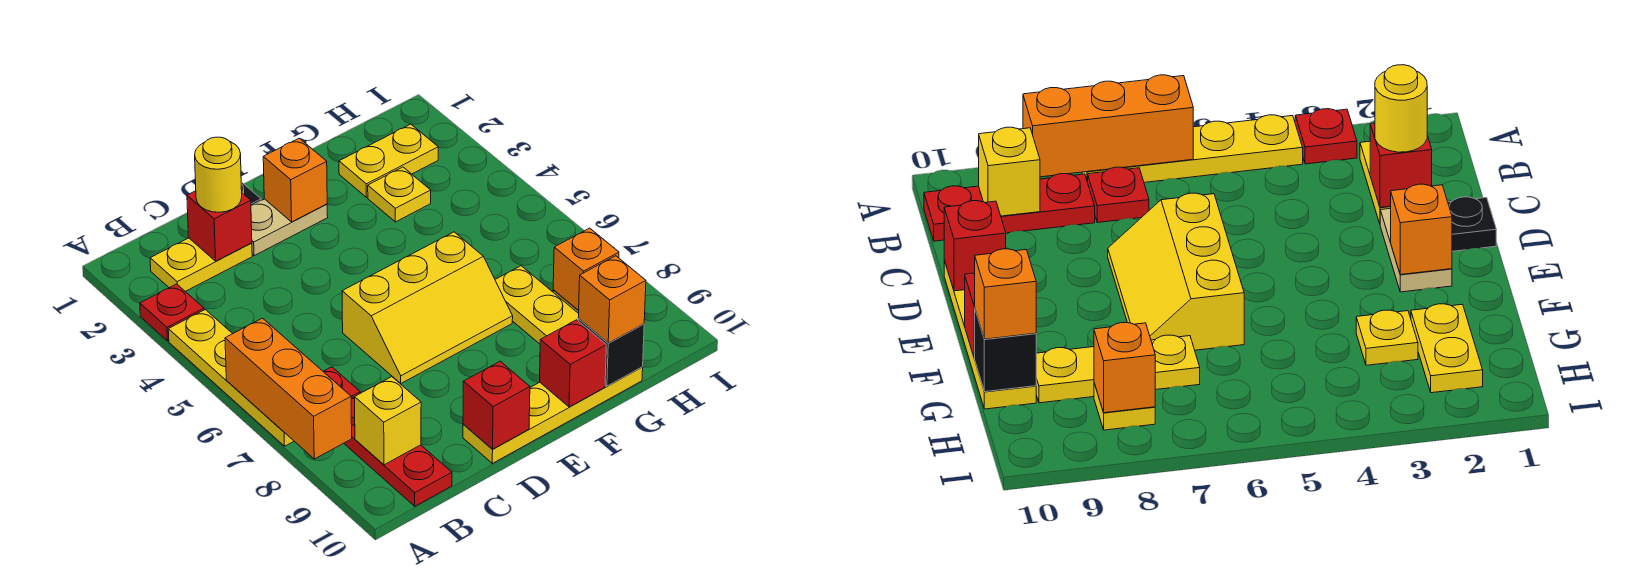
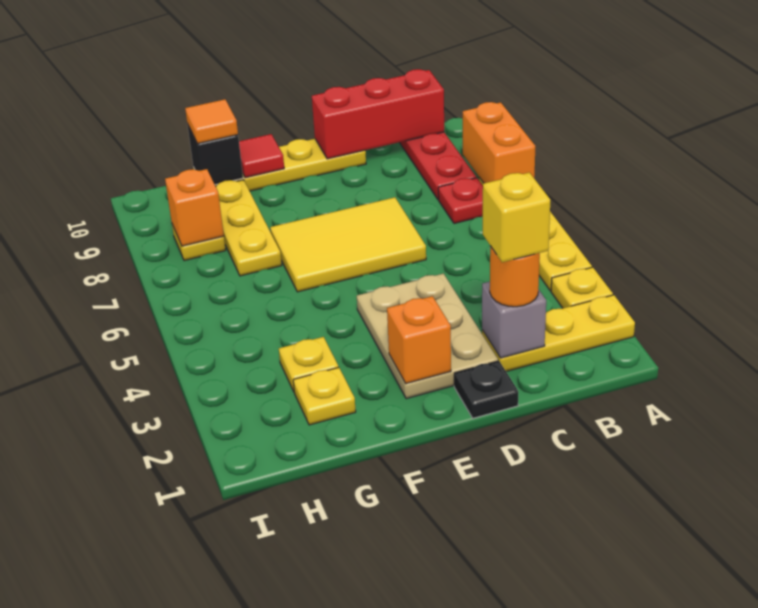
red 1x1 plate [140,284,204,341] -> yellow 1x1 plate [551,267,613,308]
orange 1x3 brick [225,318,352,459] -> orange 1x2 brick [463,102,535,183]
yellow 1x2 plate [150,238,252,291] -> yellow 1x3 plate [482,295,635,371]
yellow 1x1 brick [355,377,421,465] -> yellow 1x1 brick moved to [483,172,550,262]
red 1x1 brick [187,191,252,261] -> grey 1x1 brick [482,282,546,358]
yellow 1x1 round brick [195,137,242,212] -> orange 1x1 round brick [490,246,540,307]
tan 1x2 plate [251,199,328,256] -> tan 2x3 plate [357,274,498,399]
yellow 2x3 slope [342,232,513,384] -> yellow 2x3 tile [270,197,426,292]
red 1x1 brick [463,361,530,449] -> red 1x3 brick [312,69,444,159]
red 1x1 brick [540,320,606,407] -> red 1x1 tile [239,134,284,178]
yellow 1x2 plate [339,124,438,197] -> yellow 1x1 plate [293,367,356,425]
orange 1x1 brick [578,256,646,343] -> orange 1x1 tile [185,99,238,144]

